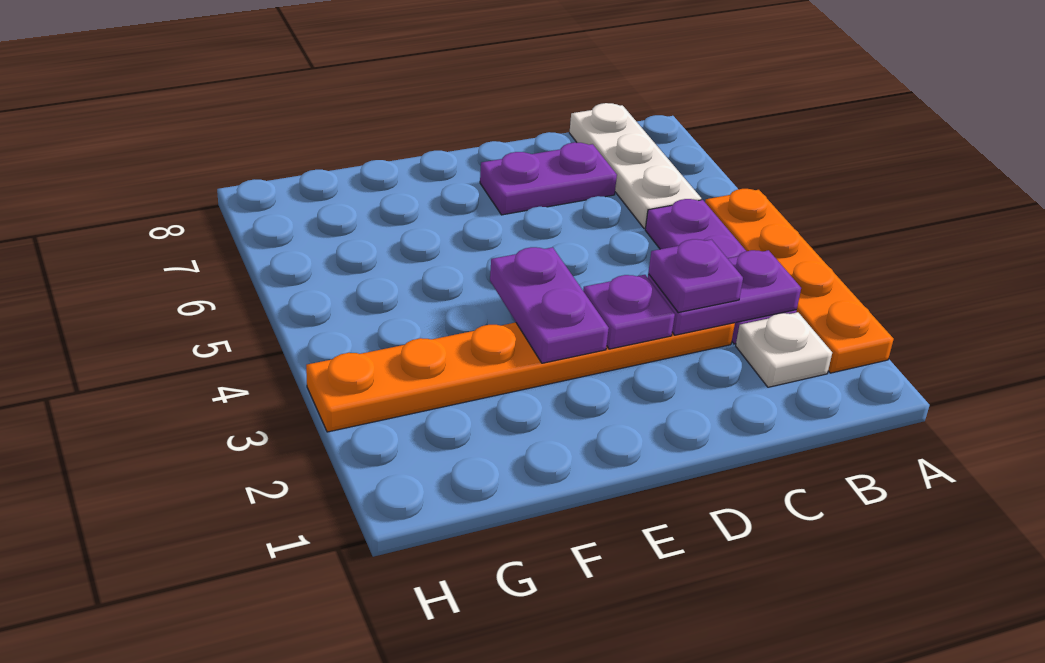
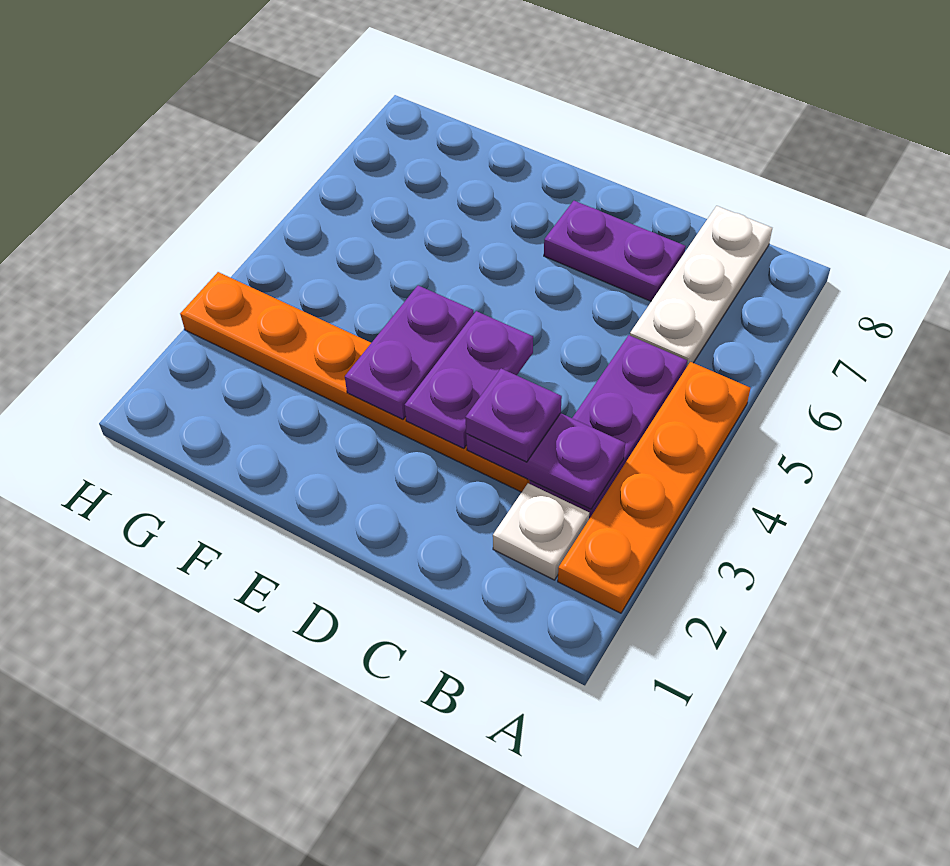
purple 1x1 plate [583,275,675,349] -> purple 1x2 plate [405,311,533,448]

